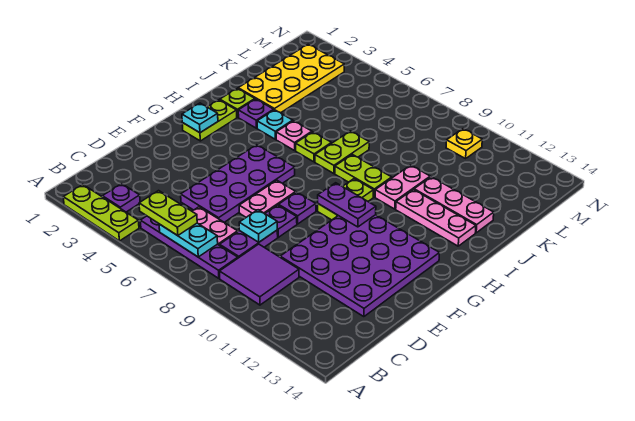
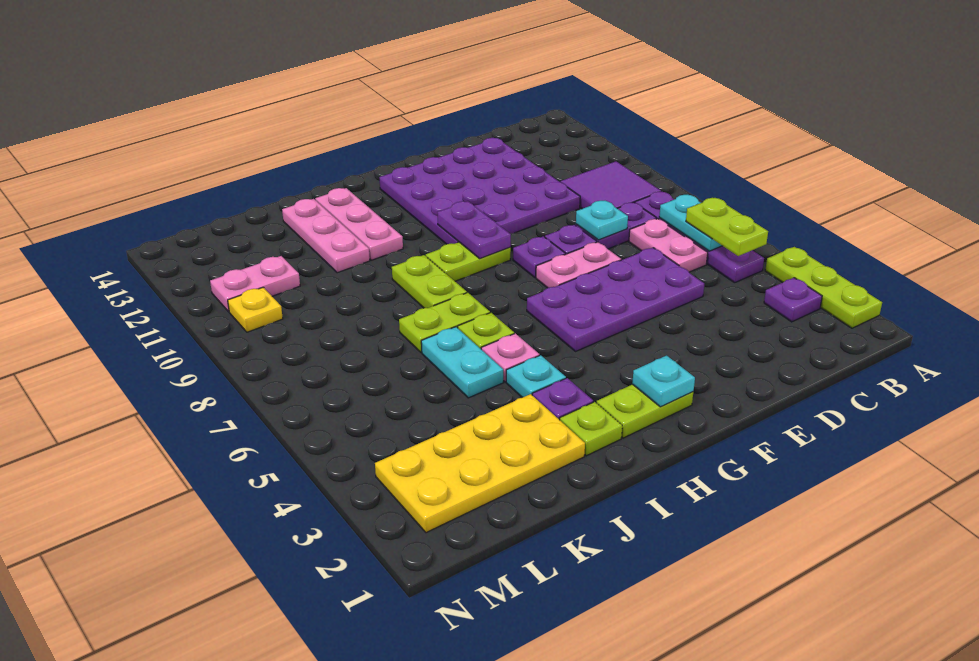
pink 1x2 plate [375,165,430,209] -> pink 1x2 plate moved to [210,256,300,312]
none -> cyan 1x2 plate [421,327,503,398]

